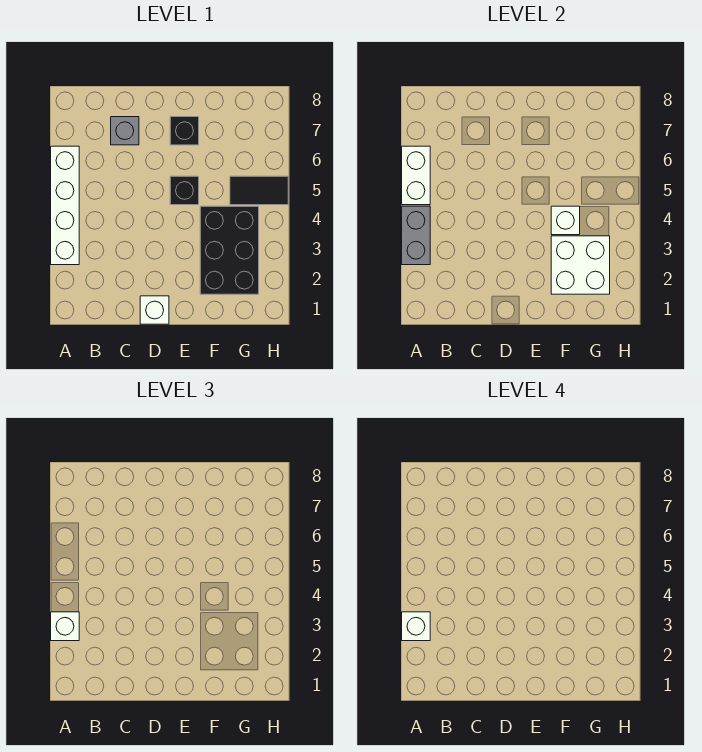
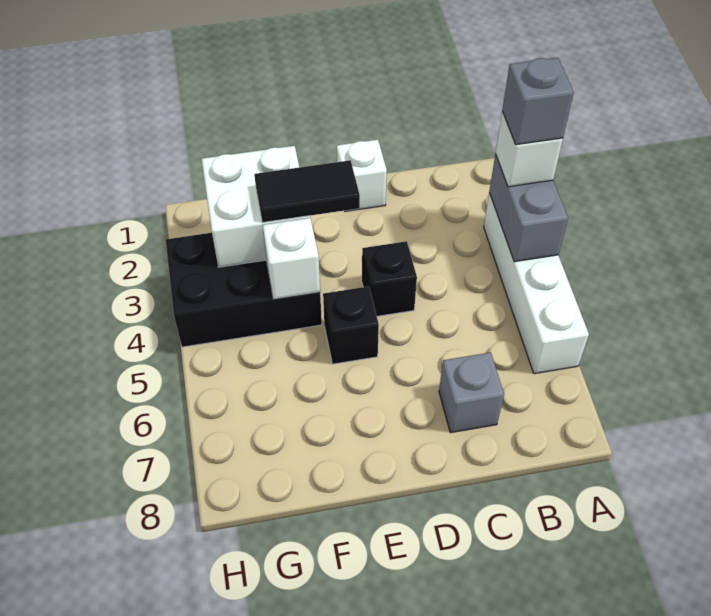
white 1x1 brick [402,612,430,641] -> grey 1x1 brick [502,58,574,145]
white 1x2 brick [402,146,430,205] -> none
black 1x1 brick [170,117,199,145] -> black 1x1 brick moved to [362,241,417,316]
black 2x3 brick [200,206,259,294] -> black 2x3 brick turned to [166,233,322,347]
black 1x2 tile [230,176,288,205] -> black 1x2 tile moved to [254,160,360,222]

